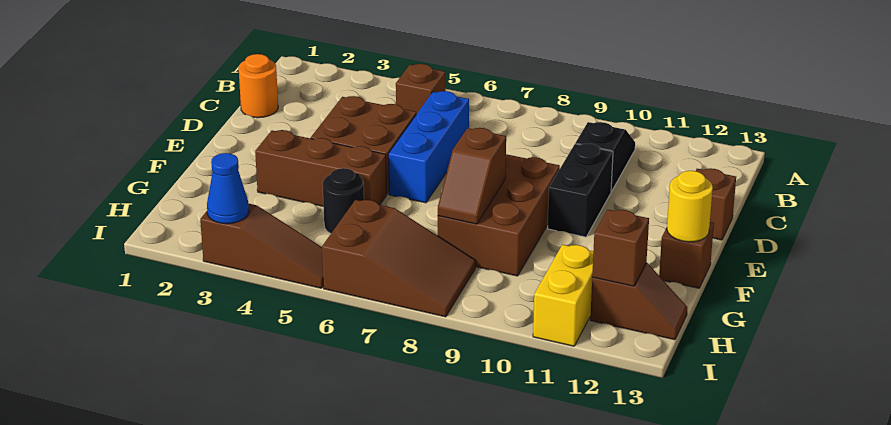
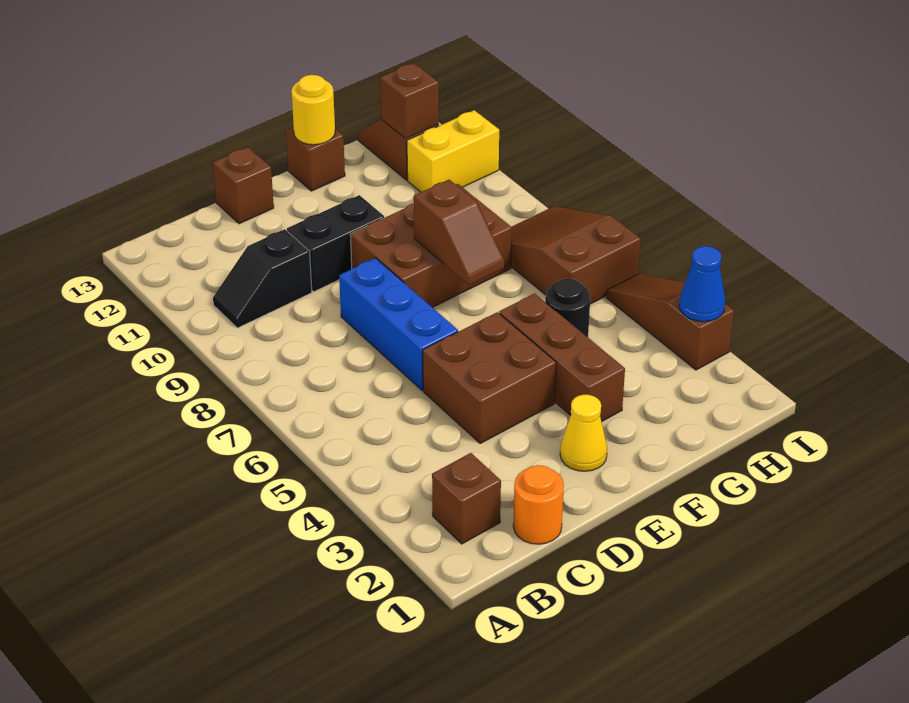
brown 1x1 brick [396,64,445,114] -> brown 1x1 brick moved to [432,453,501,544]
blue 1x3 brick [388,91,469,203] -> blue 1x3 brick turned to [339,258,458,390]
none -> yellow 1x1 cone [560,395,607,471]
brown 1x2 slope [438,128,506,224] -> brown 1x2 slope turned to [414,180,504,285]

